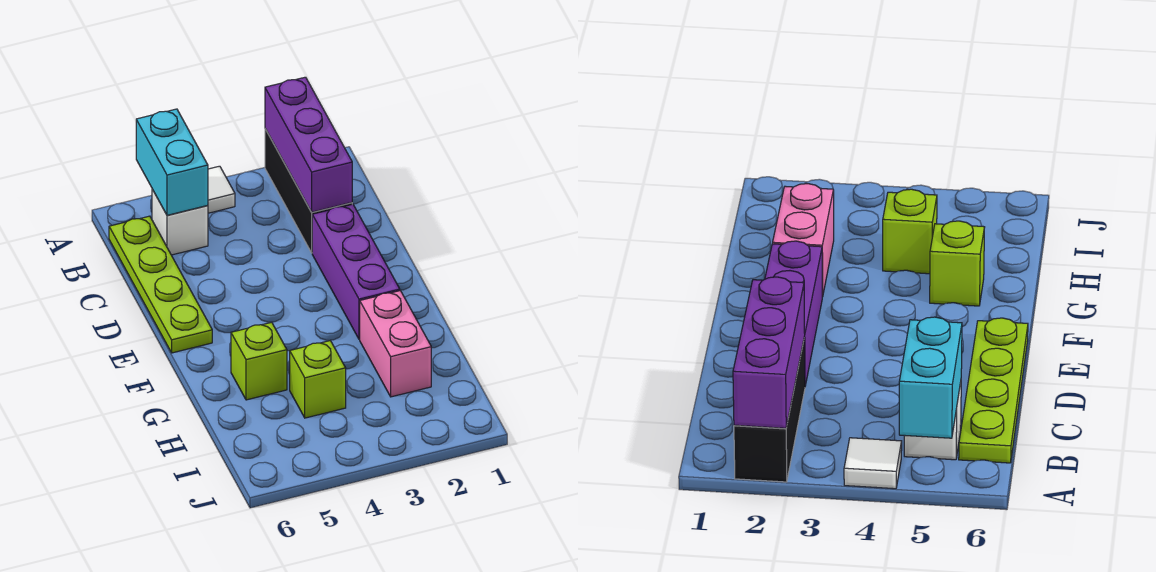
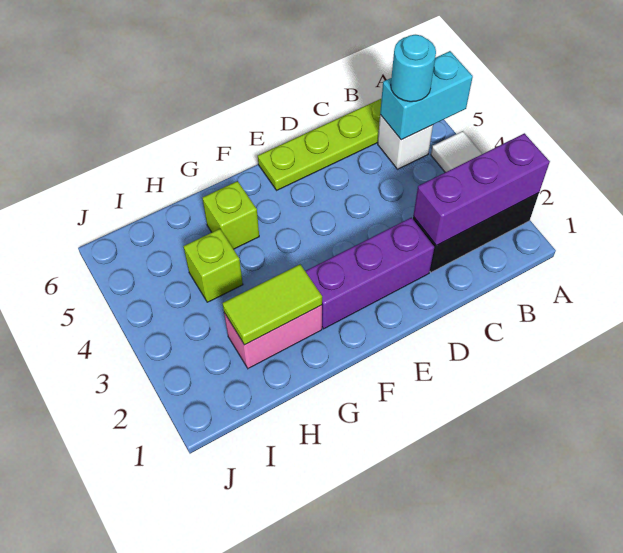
none -> cyan 1x1 round brick [391,35,436,102]
none -> lime 1x2 tile [223,264,322,345]

